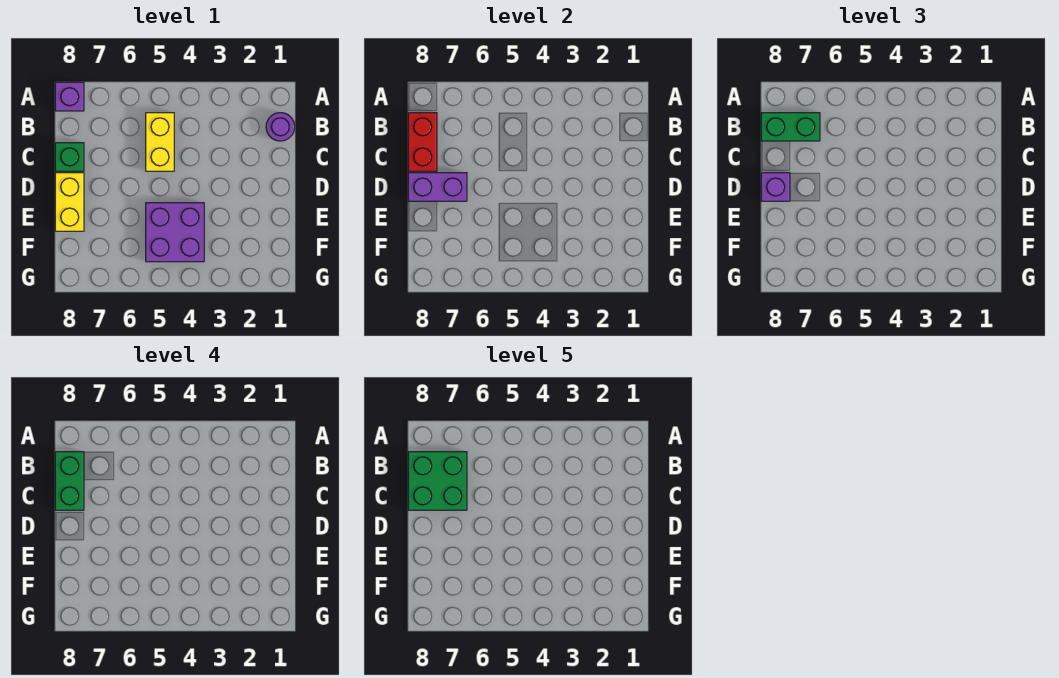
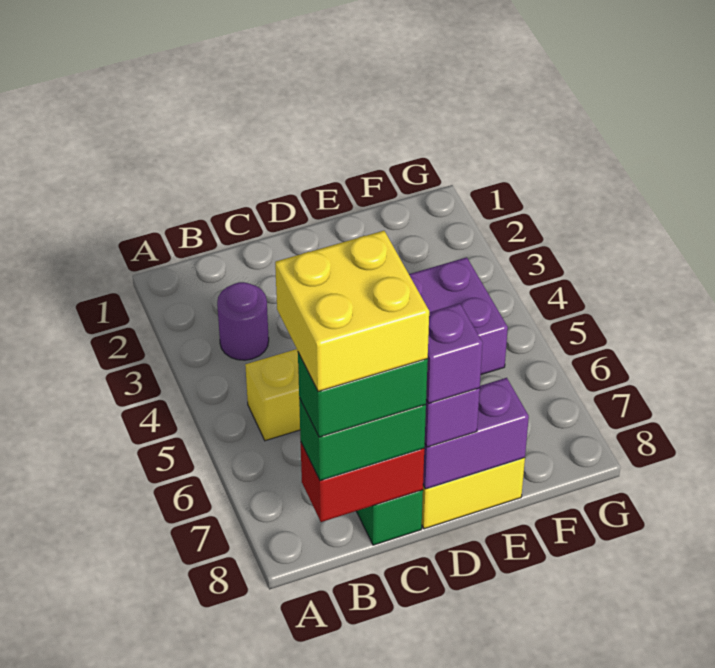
purple 1x1 brick [55,82,84,111] -> purple 1x1 brick moved to [426,303,483,403]
purple 1x1 round brick [266,113,295,141] -> purple 1x1 round brick moved to [217,282,269,360]
green 1x2 brick [761,113,820,141] -> green 1x2 brick turned to [299,398,426,481]
green 2x2 brick [408,452,467,510] -> yellow 2x2 brick [275,231,429,392]
purple 1x2 brick [408,173,467,201] -> purple 1x2 brick turned to [423,378,529,489]

